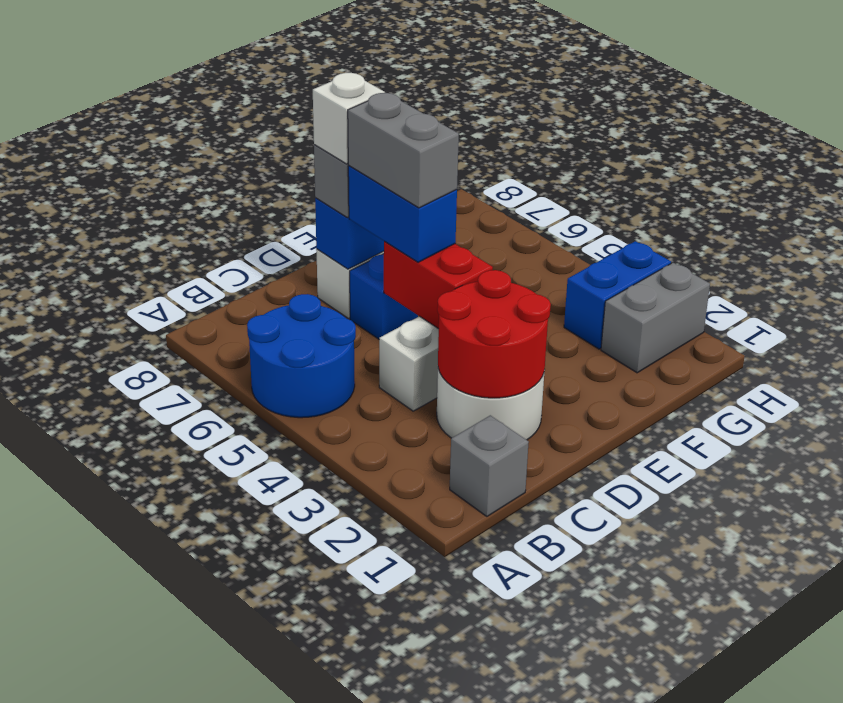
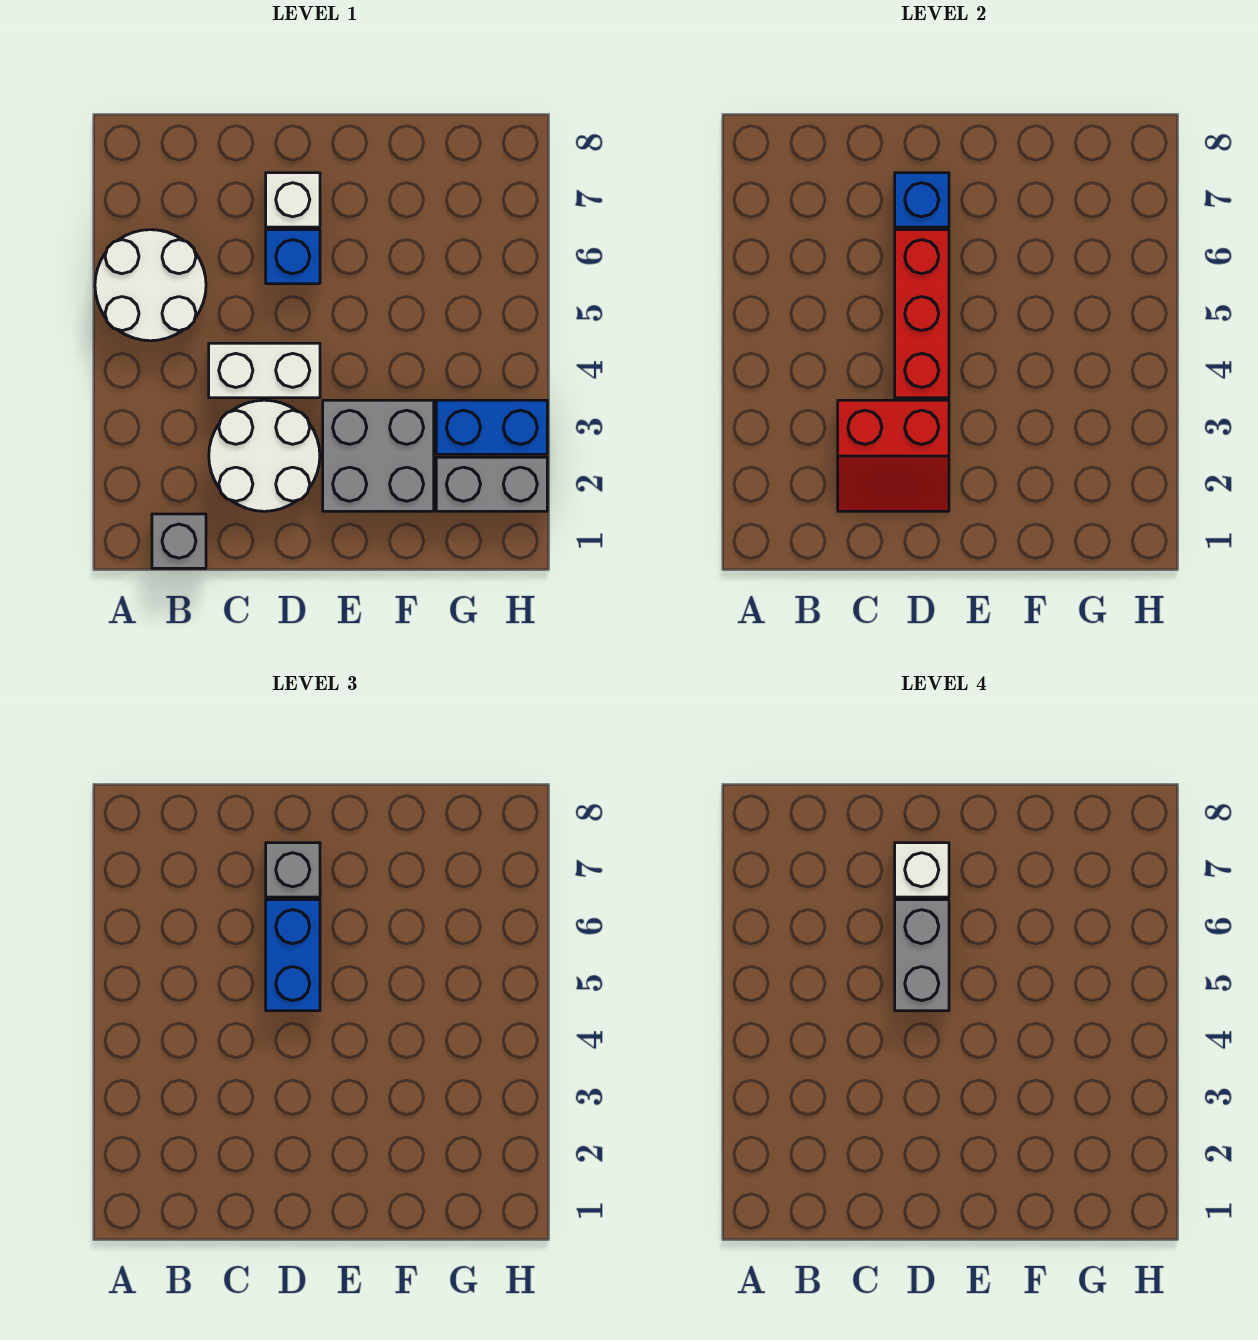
blue 2x2 round brick [247,294,356,418] -> white 2x2 round brick [95,230,206,341]
red 2x2 round brick [437,270,551,398] -> red 2x2 slope [838,400,949,511]
red 1x2 brick [384,241,493,329] -> red 1x3 brick [895,230,949,398]
none -> grey 2x2 brick [323,400,434,511]

